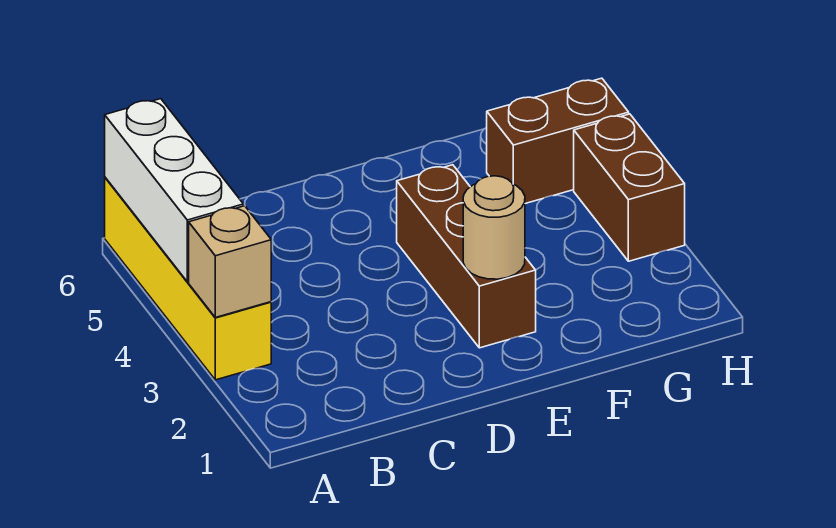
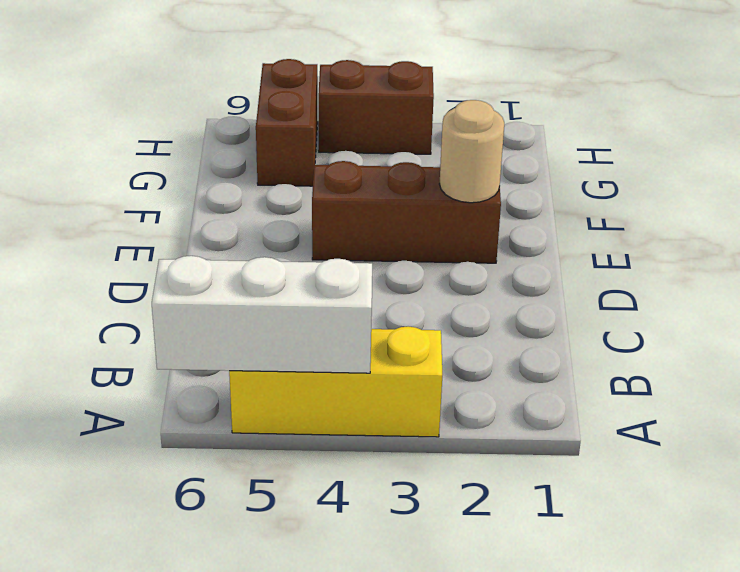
yellow 1x4 brick [105,178,271,380] -> yellow 1x3 brick [229,326,442,437]
tan 1x1 brick [189,206,271,317] -> none

